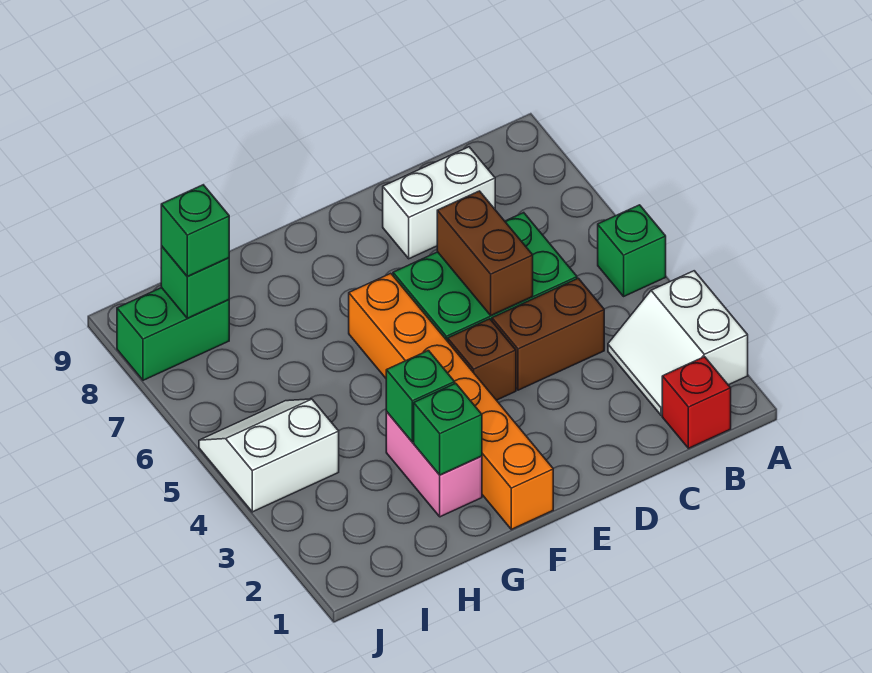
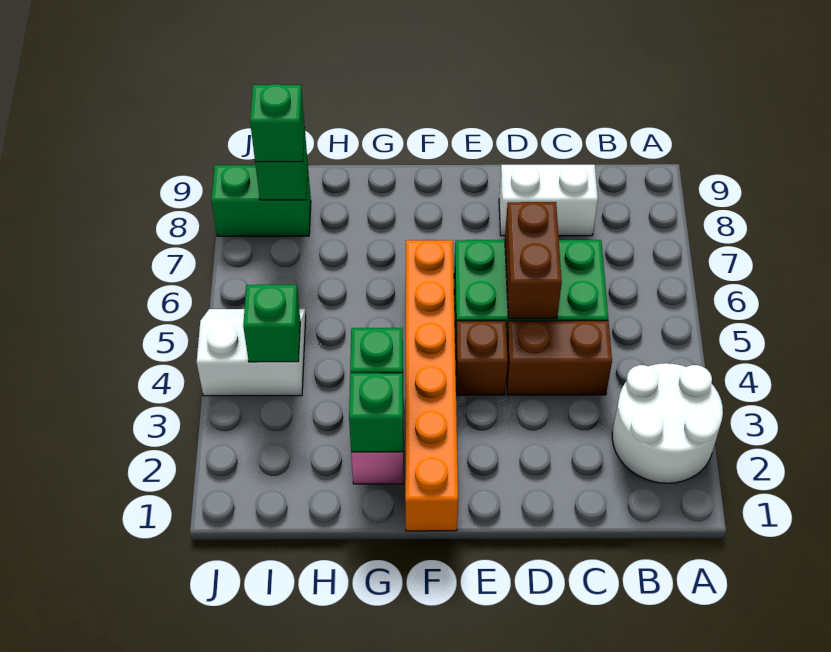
white 2x2 slope [608,271,748,416] -> white 2x2 round brick [612,363,723,483]
green 1x1 brick [598,205,666,296] -> green 1x1 brick moved to [243,285,300,362]
red 1x1 brick [662,357,731,448] -> none

